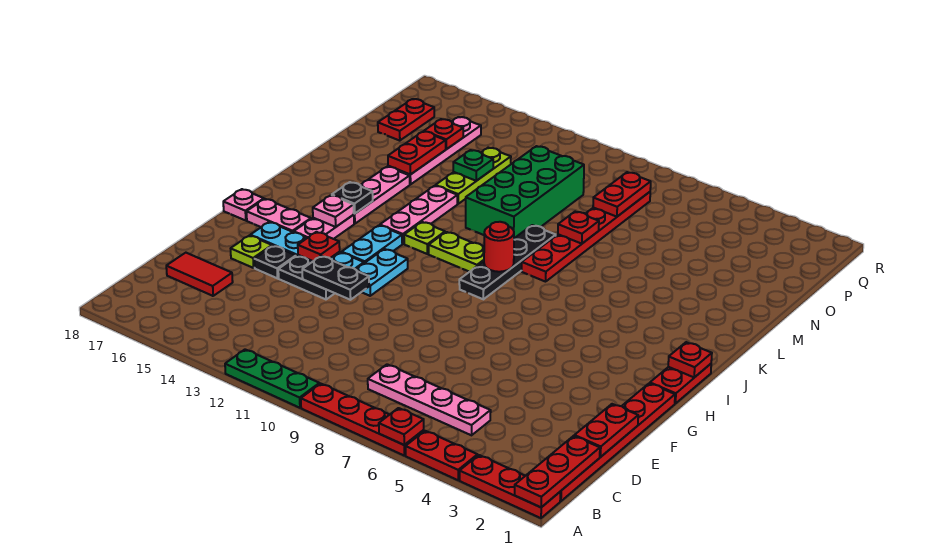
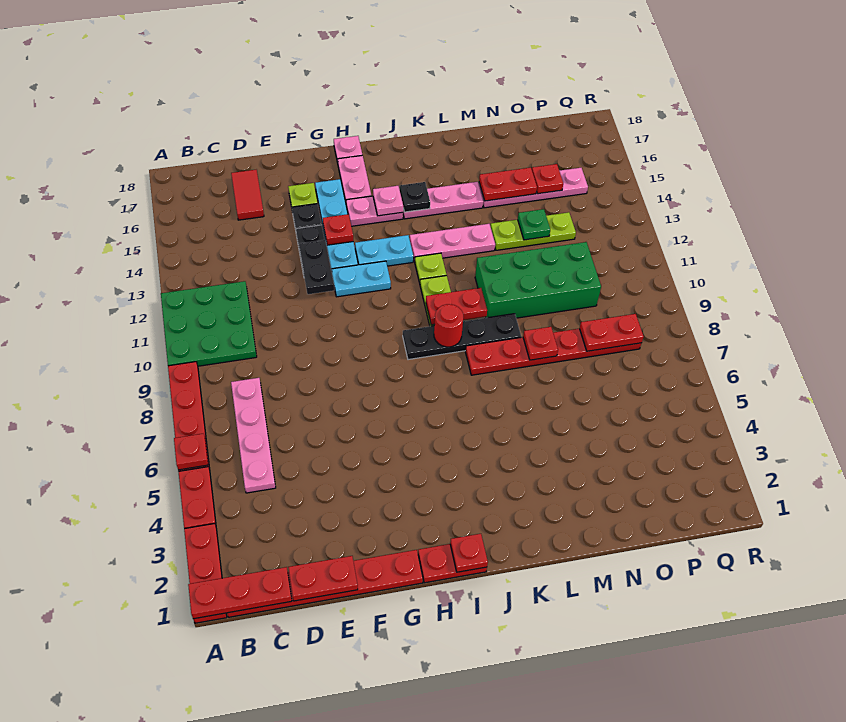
green 1x3 plate [225,350,319,408] -> green 3x3 plate [161,281,257,366]
red 1x2 plate [378,99,434,141] -> red 1x2 plate moved to [426,288,487,325]

